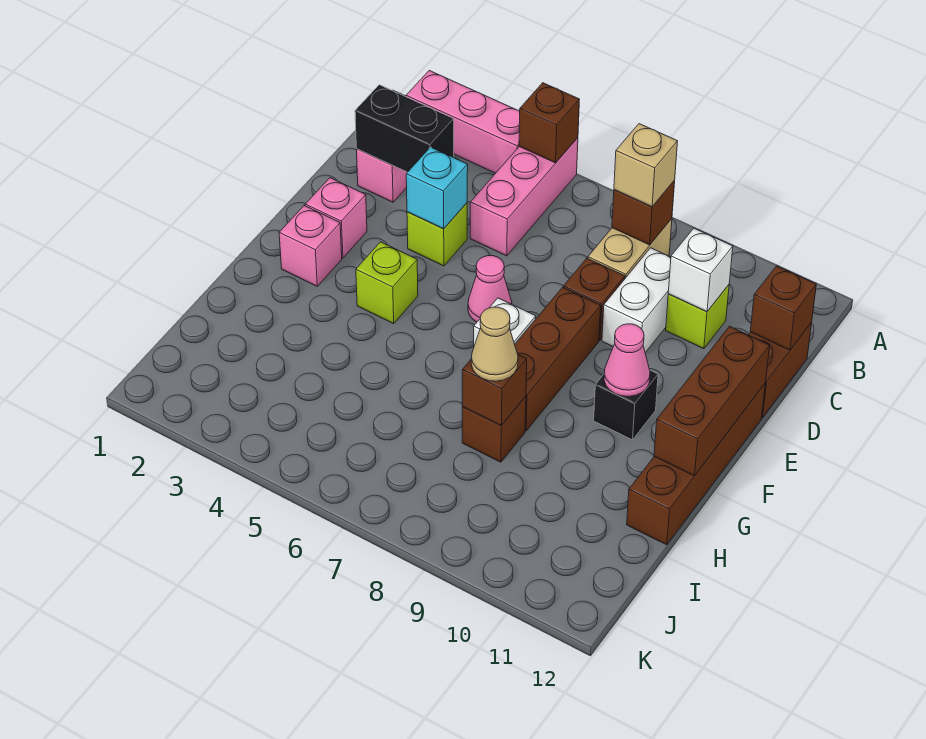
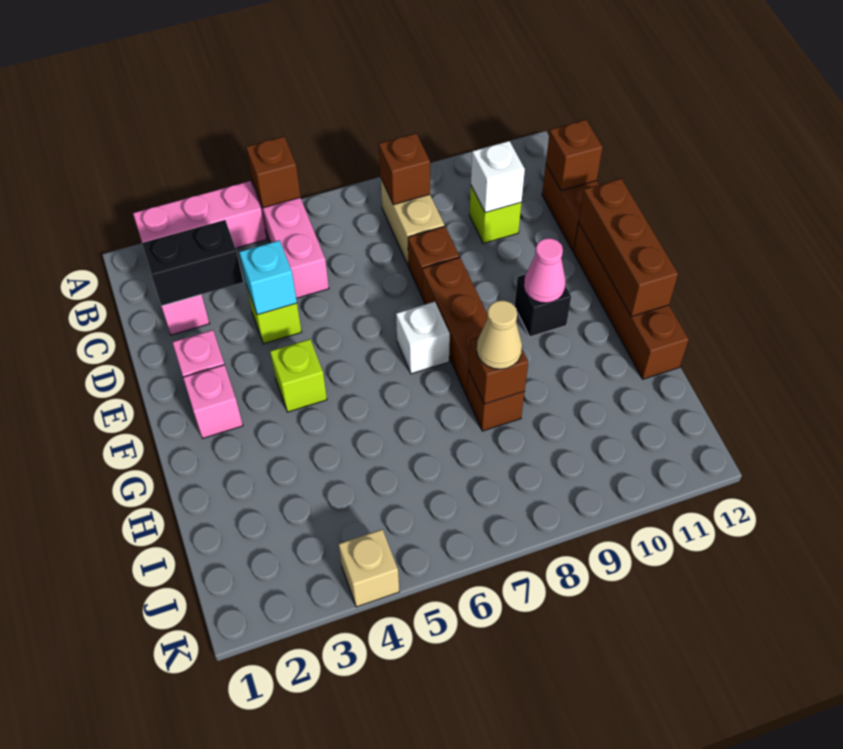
tan 1x1 brick [614,124,678,207] -> tan 1x1 brick moved to [339,529,399,607]
white 1x2 brick [602,248,671,353] -> none
pink 1x1 cone [468,256,512,322] -> none

